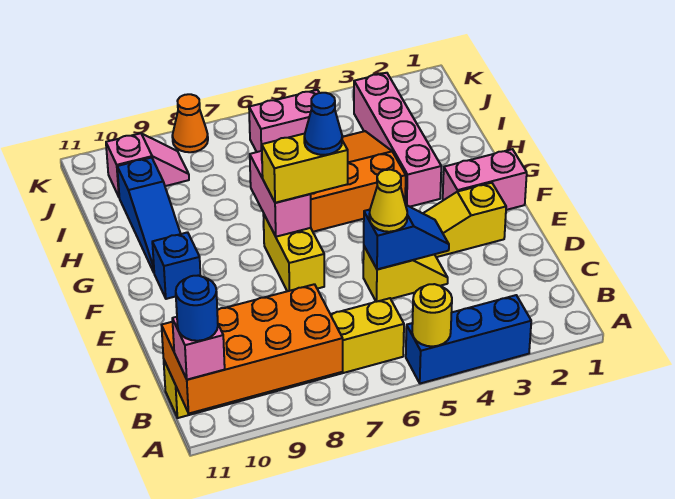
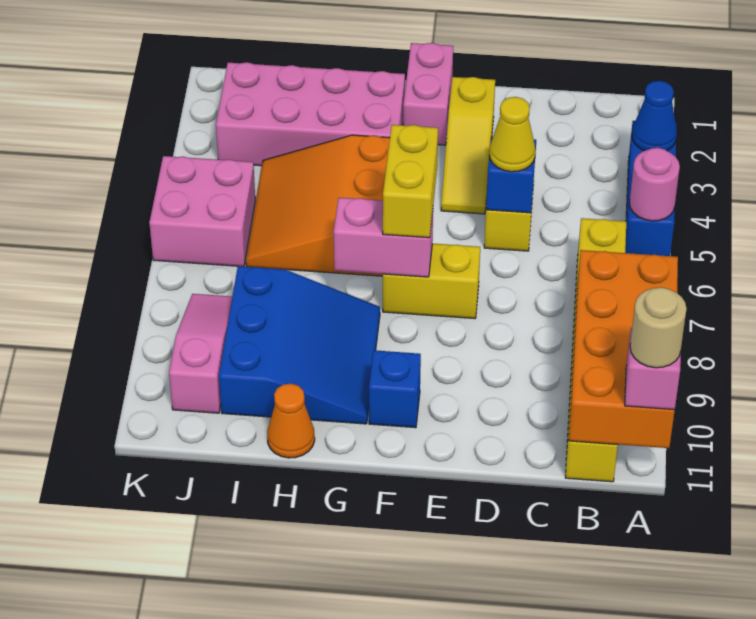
yellow 1x1 round brick [412,284,452,346] -> pink 1x1 round brick [630,148,680,221]
blue 1x1 round brick [176,276,218,341] -> tan 1x1 round brick [630,287,687,368]
blue 1x1 cone [304,93,342,155] -> blue 1x1 cone moved to [632,81,677,151]
pink 1x4 brick [354,73,441,207] -> pink 2x4 brick [216,62,405,166]
blue 1x3 slope [117,158,181,272] -> blue 3x3 slope [219,266,380,424]
pink 1x2 brick [249,90,319,152] -> pink 2x2 brick [149,156,255,267]
pink 1x2 slope [106,133,189,197] -> pink 1x3 slope [169,294,232,413]
orange 1x1 cone [172,94,208,152] -> orange 1x1 cone moved to [267,384,315,458]

